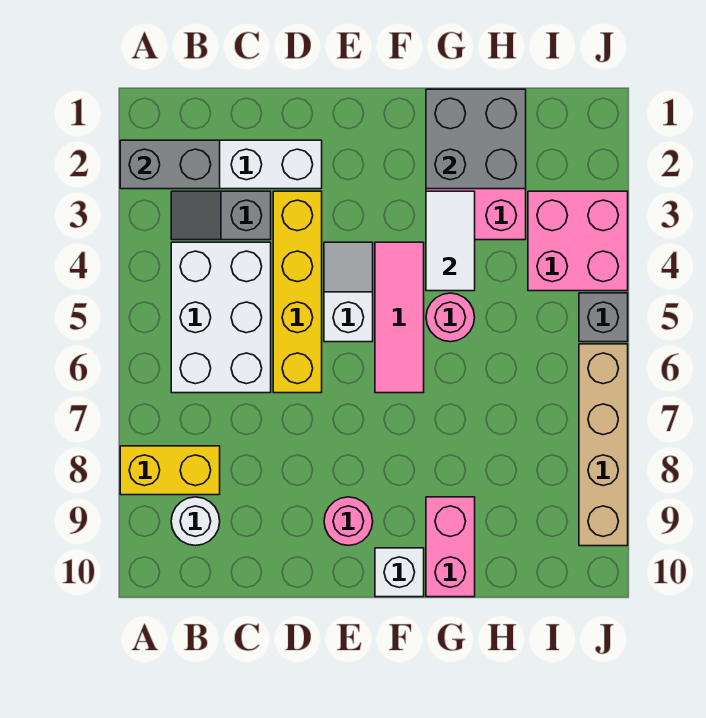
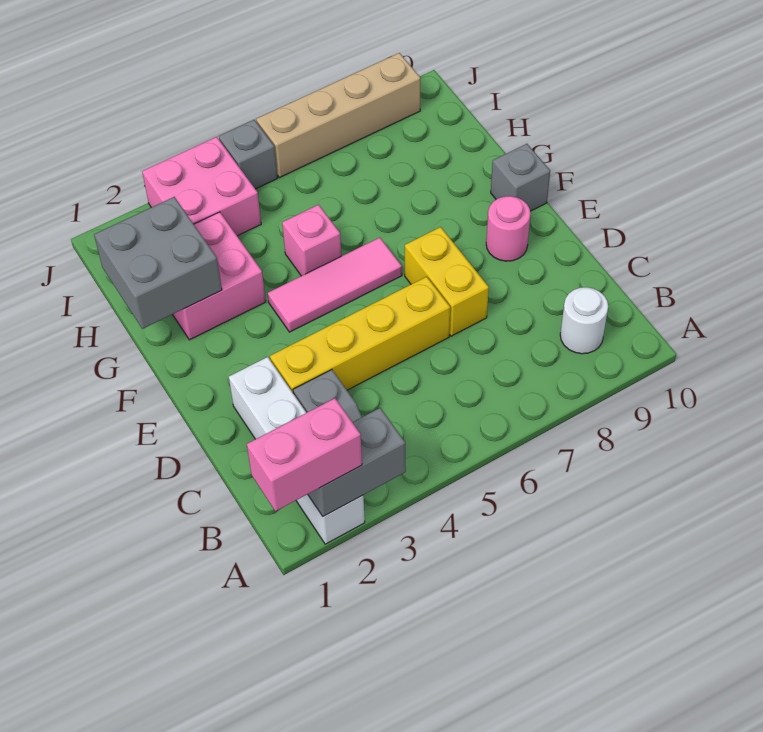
grey 1x2 brick [120,140,220,189] -> grey 1x2 brick turned to [308,408,406,517]
yellow 1x2 brick [120,446,220,495] -> yellow 1x2 brick moved to [405,227,489,336]
white 2x3 brick [171,242,271,393] -> none
white 1x2 slope [324,242,373,342] -> none
white 1x1 brick [375,548,424,597] -> grey 1x1 brick [491,144,550,211]
white 1x2 tile [426,191,475,291] -> none
pink 1x1 round brick [426,293,475,342] -> pink 1x1 brick [282,205,341,276]
pink 1x2 brick [426,497,475,597] -> pink 1x2 brick moved to [247,398,362,511]

